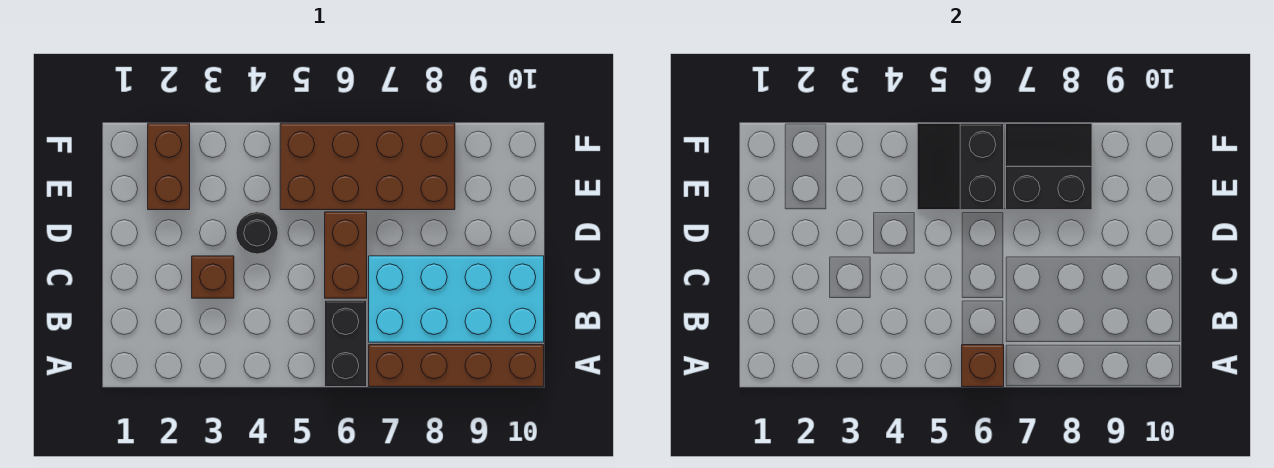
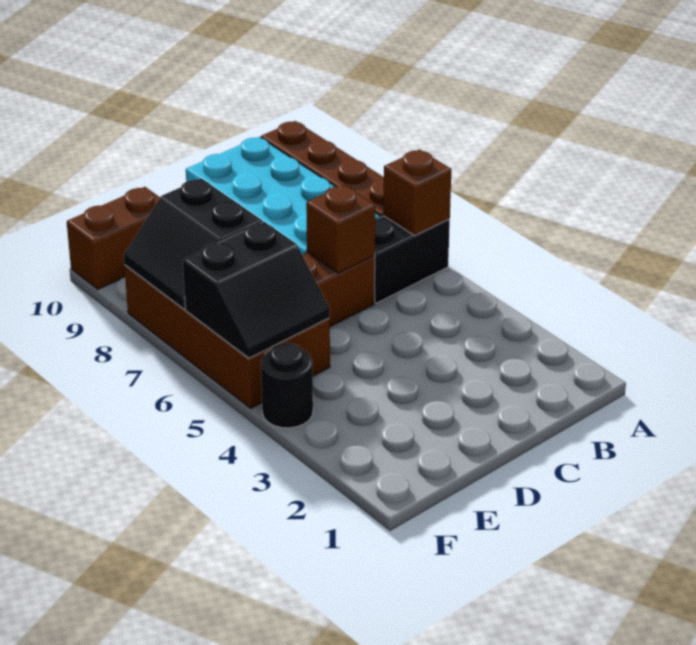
brown 1x1 brick [192,256,234,298] -> brown 1x1 brick moved to [306,185,375,273]
black 1x1 round brick [236,212,278,254] -> black 1x1 round brick moved to [261,343,313,428]
brown 1x2 brick [148,123,190,210] -> brown 1x2 brick moved to [67,187,160,289]

